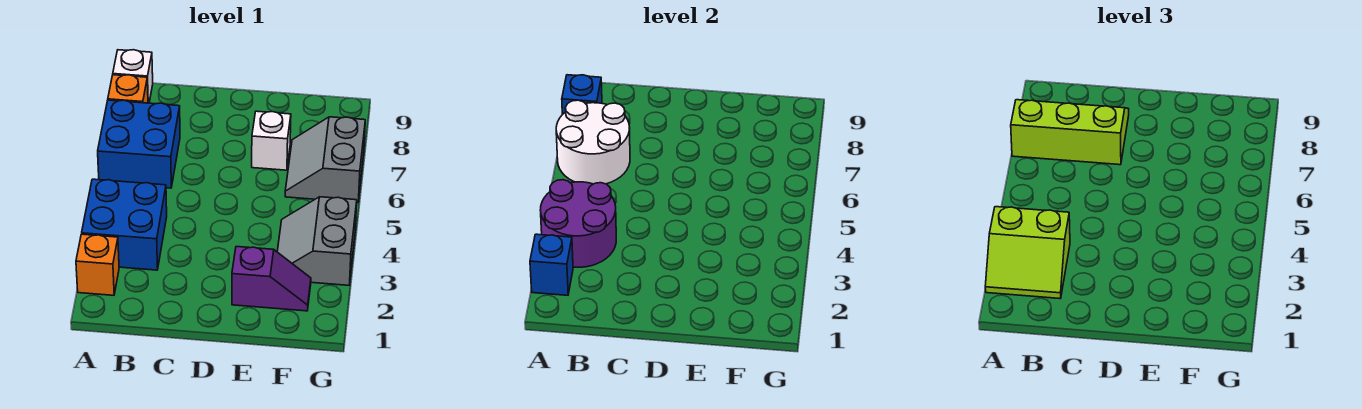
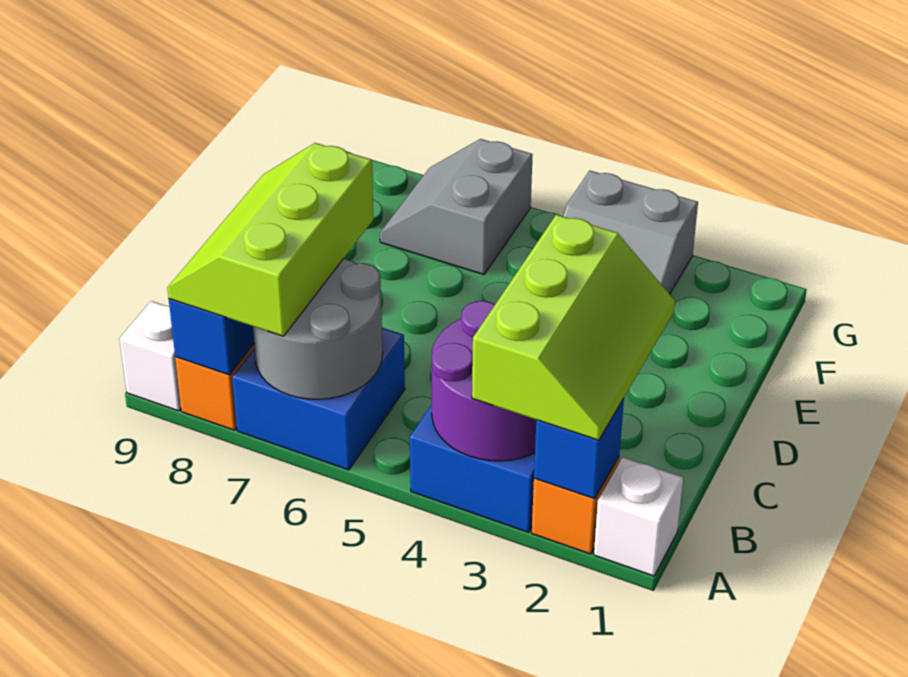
lime 2x2 slope [985,207,1070,299] -> lime 2x3 slope [472,215,675,440]
white 2x2 round brick [556,100,630,184] -> grey 2x2 round brick [253,258,383,399]
purple 1x2 slope [232,247,311,311] -> none
white 1x1 brick [252,111,291,170] -> white 1x1 brick moved to [594,457,683,576]
grey 2x2 slope [285,117,365,203] -> grey 2x2 slope turned to [380,139,533,275]

